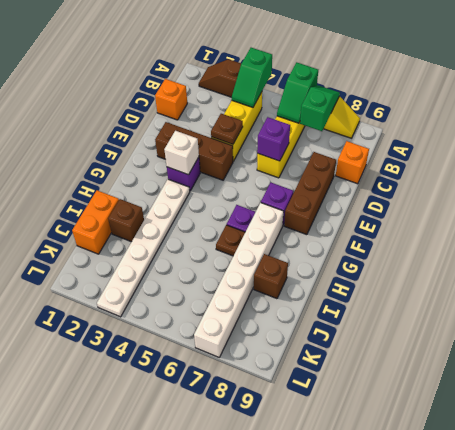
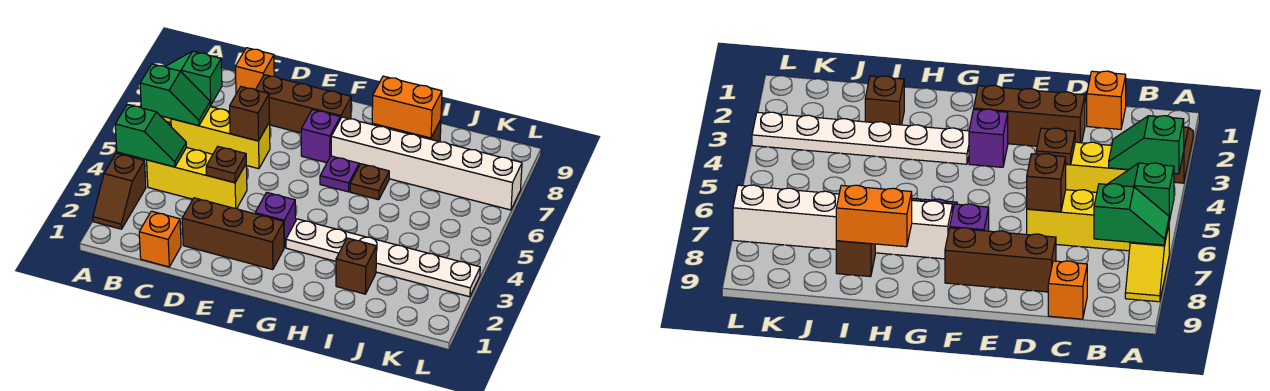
purple 1x1 brick [257,117,290,161] -> brown 1x1 brick [229,87,270,141]
brown 1x3 brick [155,122,233,180] -> brown 1x3 brick turned to [182,198,284,270]
white 1x1 brick [164,131,199,175] -> none
orange 1x2 brick [72,190,119,254] -> orange 1x2 brick moved to [372,76,442,138]

